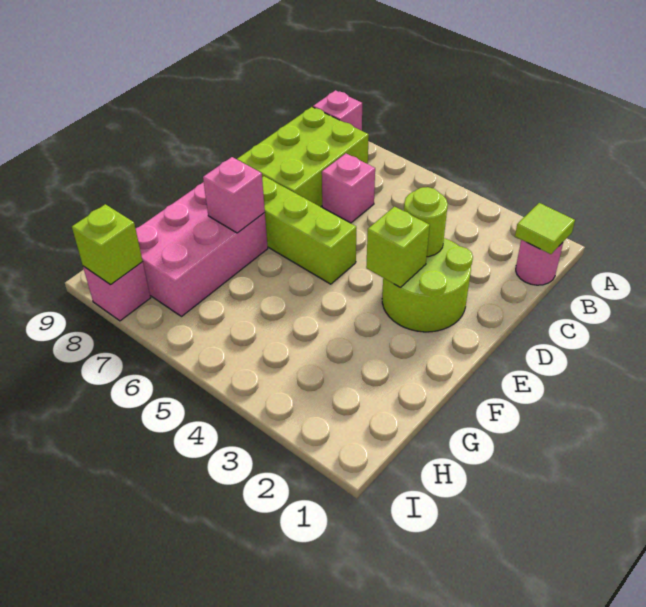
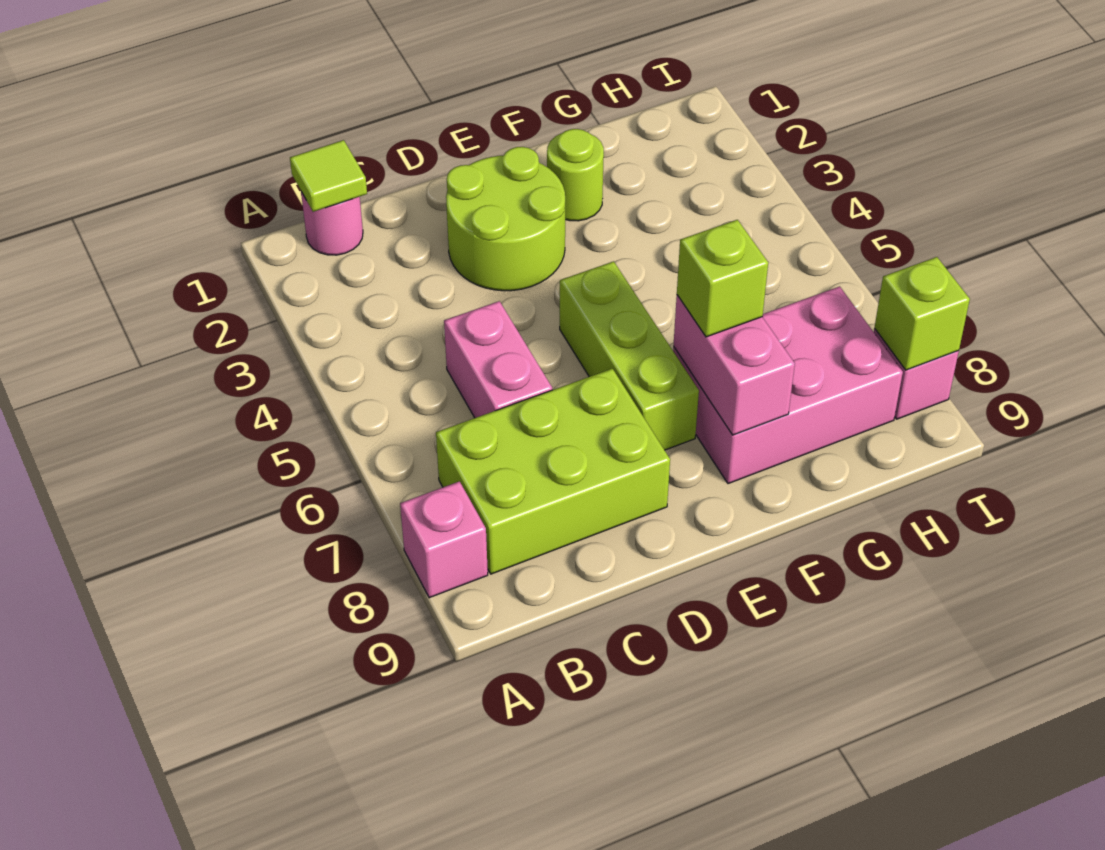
pink 1x1 brick [322,153,375,223] -> pink 1x2 brick [444,301,552,418]
lime 1x1 round brick [404,187,448,257] -> lime 1x1 round brick moved to [547,129,604,221]
lime 1x1 brick [366,207,430,287] -> lime 1x1 brick moved to [677,220,768,337]
pink 1x1 brick [203,157,265,233] -> pink 1x2 brick [673,295,795,435]

